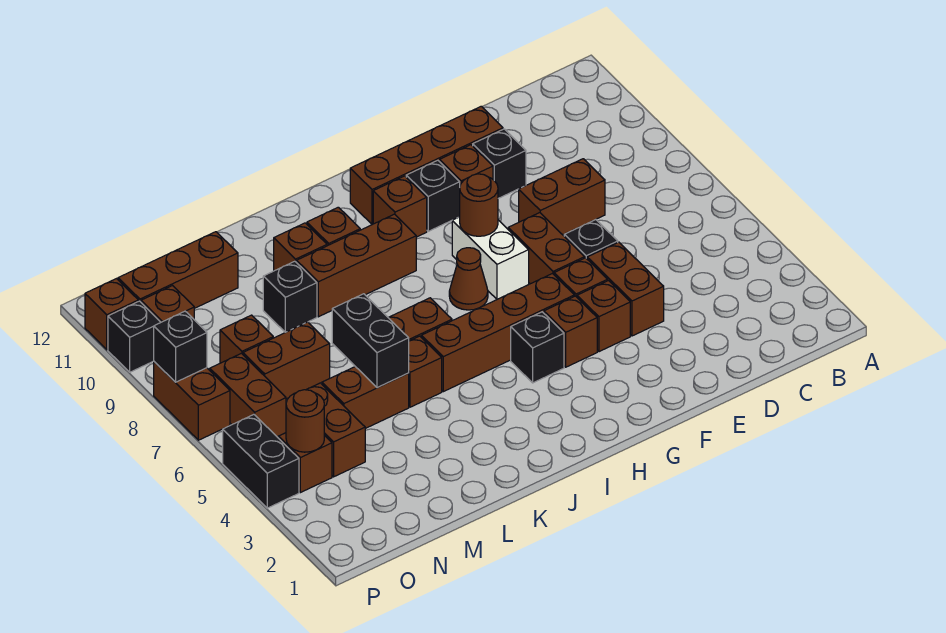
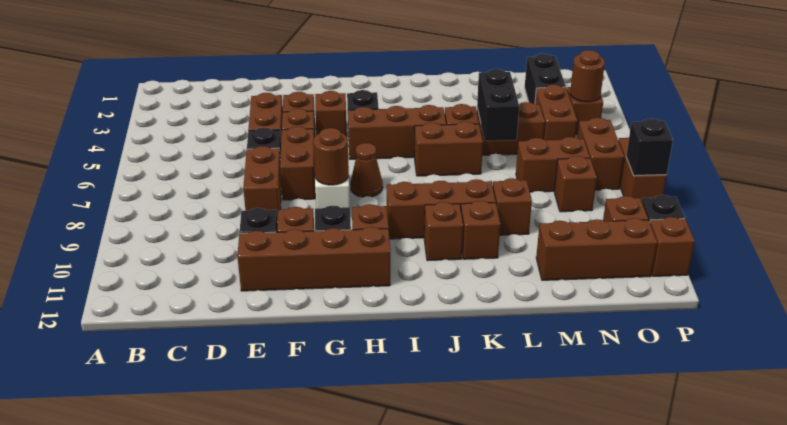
brown 1x2 brick [519,159,605,235] -> brown 1x2 brick turned to [243,146,282,221]
brown 1x4 brick [421,274,574,392] -> brown 1x3 brick [348,105,446,159]
black 1x1 brick [263,261,317,332] -> brown 1x1 brick [493,178,532,235]
black 1x2 brick [223,415,299,508] -> black 1x2 brick moved to [525,53,566,104]

